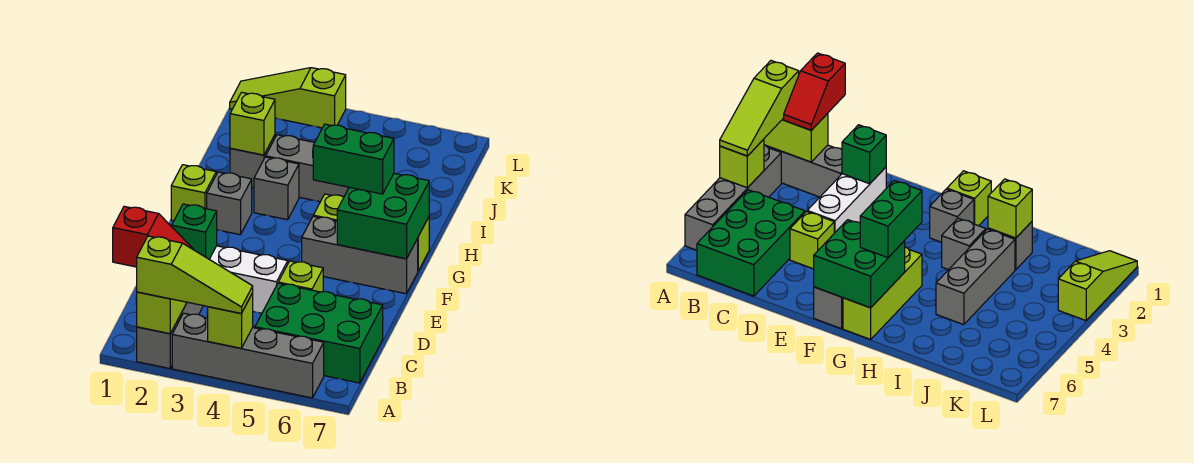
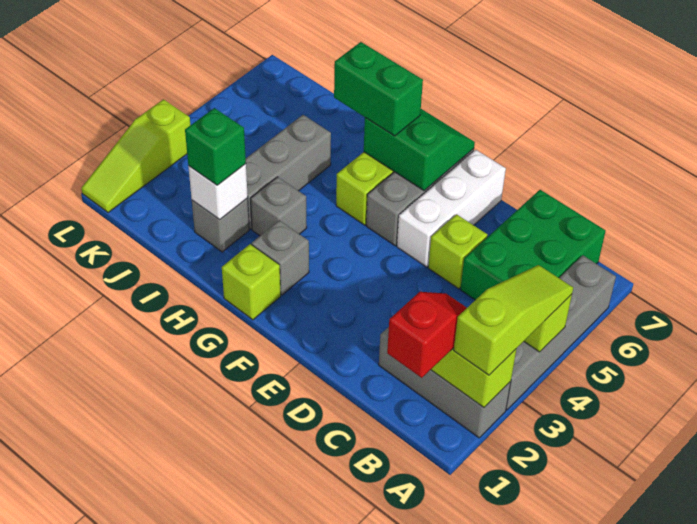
white 1x3 brick [210,246,288,313] -> white 1x3 brick moved to [397,150,506,267]
green 1x1 brick [172,204,217,259] -> green 1x1 brick moved to [185,108,246,185]
green 2x2 brick [337,173,429,259] -> green 2x2 slope [364,109,475,191]
green 1x2 brick [313,124,394,194] -> green 1x2 brick turned to [334,42,423,136]
lime 1x1 brick [230,92,275,155] -> white 1x1 brick [188,164,248,220]

